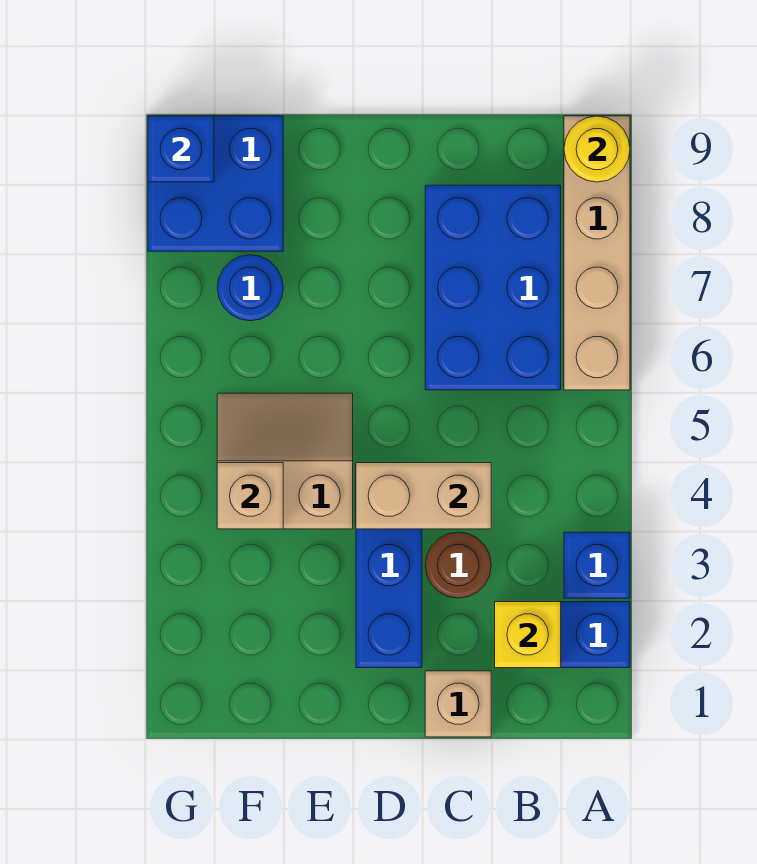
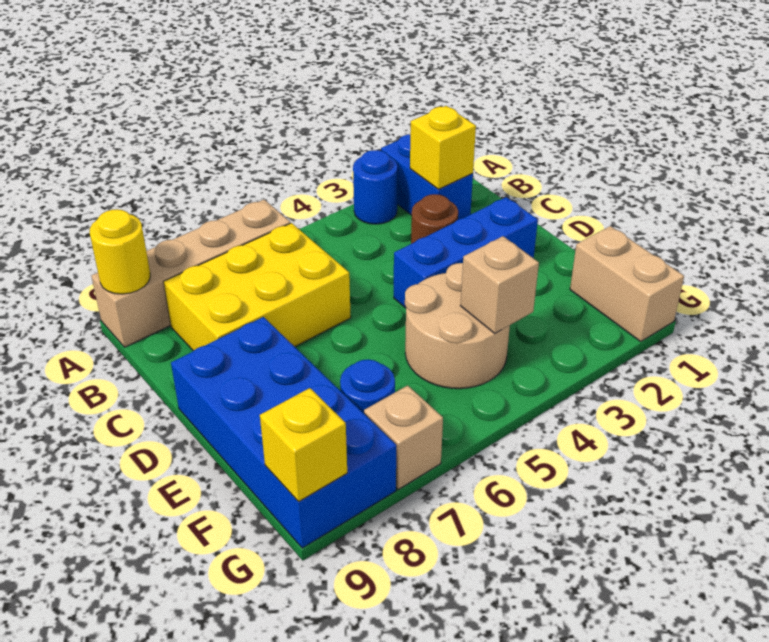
blue 1x1 brick [564,532,630,598] -> blue 1x1 round brick [353,150,398,224]
blue 2x3 brick [425,185,561,390] -> yellow 2x3 brick [164,223,351,351]
tan 1x1 brick [425,671,491,737] -> tan 1x1 brick moved to [364,386,443,490]
tan 1x2 brick [356,463,491,529] -> tan 1x2 brick moved to [570,226,684,341]
tan 2x2 slope [217,393,353,529] -> tan 2x2 round brick [405,263,510,389]
blue 2x2 brick [148,116,283,251] -> blue 2x4 brick [171,317,396,548]
blue 1x1 brick [148,116,214,182] -> yellow 1x1 brick [260,388,347,501]

